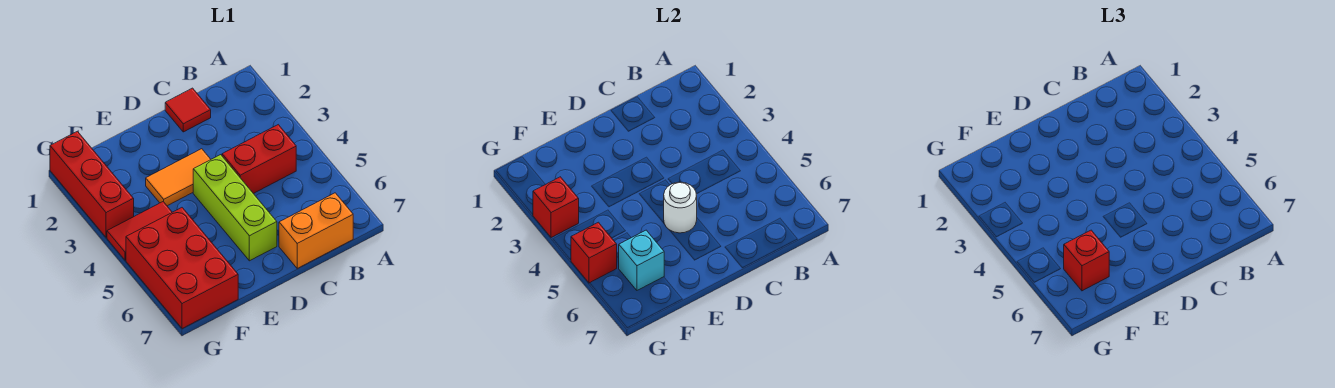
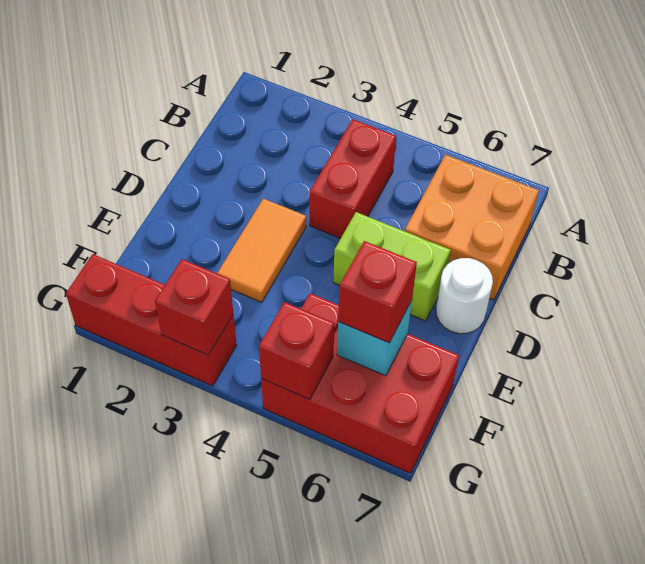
orange 1x2 brick [279,193,353,268] -> orange 2x2 brick [405,155,539,300]
red 1x1 tile [165,88,211,132] -> none
lime 1x3 brick [193,155,277,261] -> lime 1x2 brick [333,212,451,321]
white 1x1 round brick [664,182,697,233] -> white 1x1 round brick moved to [436,258,493,334]
red 1x2 tile [107,202,172,260] -> none

